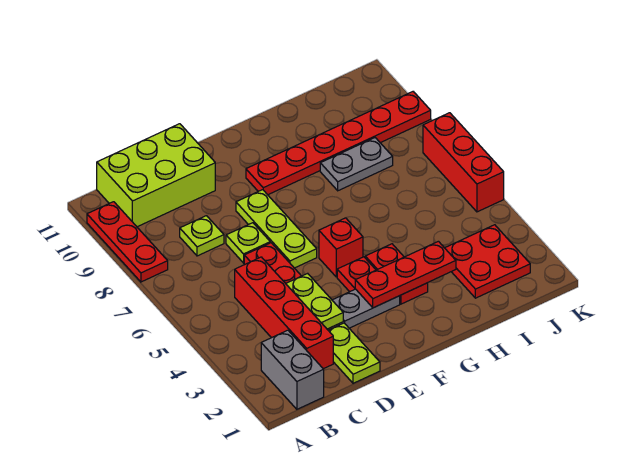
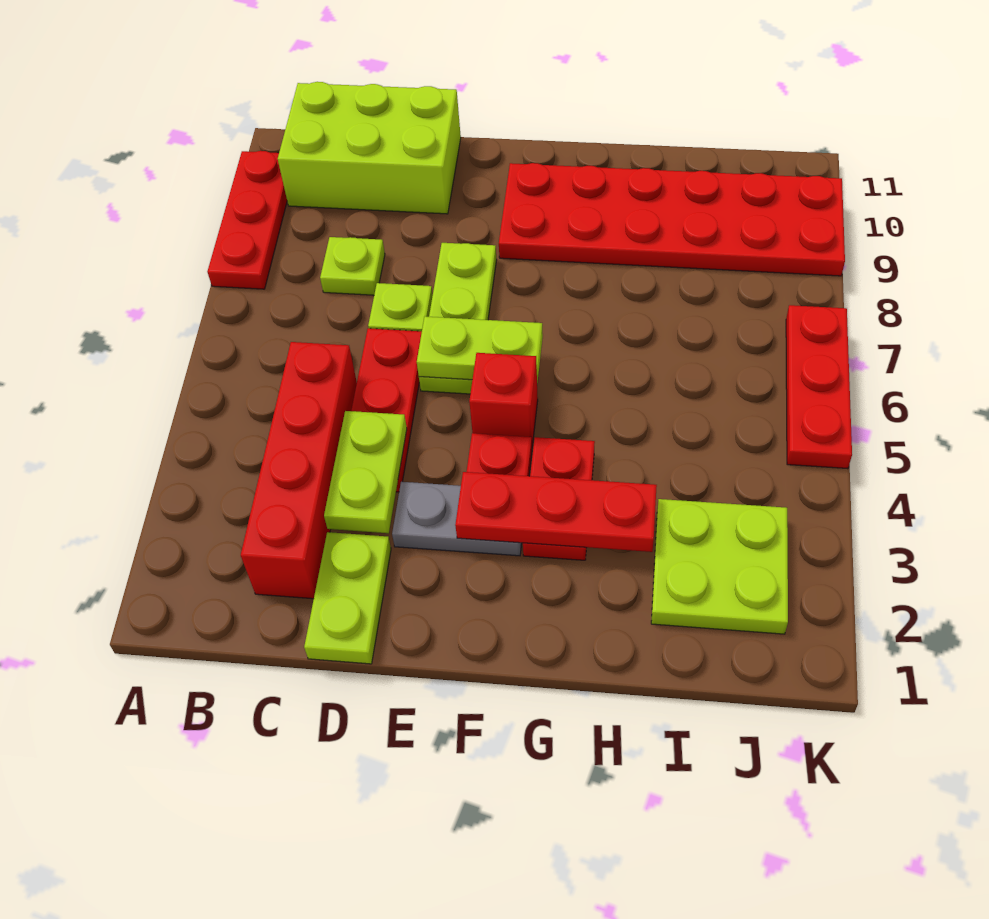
grey 1x2 brick [261,330,324,409] -> none
none -> lime 1x2 plate [417,316,543,383]
red 1x6 plate [246,92,431,195] -> red 2x6 plate [499,163,845,276]
grey 1x2 plate [320,138,393,191] -> none
red 2x2 plate [445,225,530,298] -> lime 2x2 plate [651,499,788,634]
red 1x3 brick [423,113,504,212] -> red 1x3 plate [786,305,852,469]

